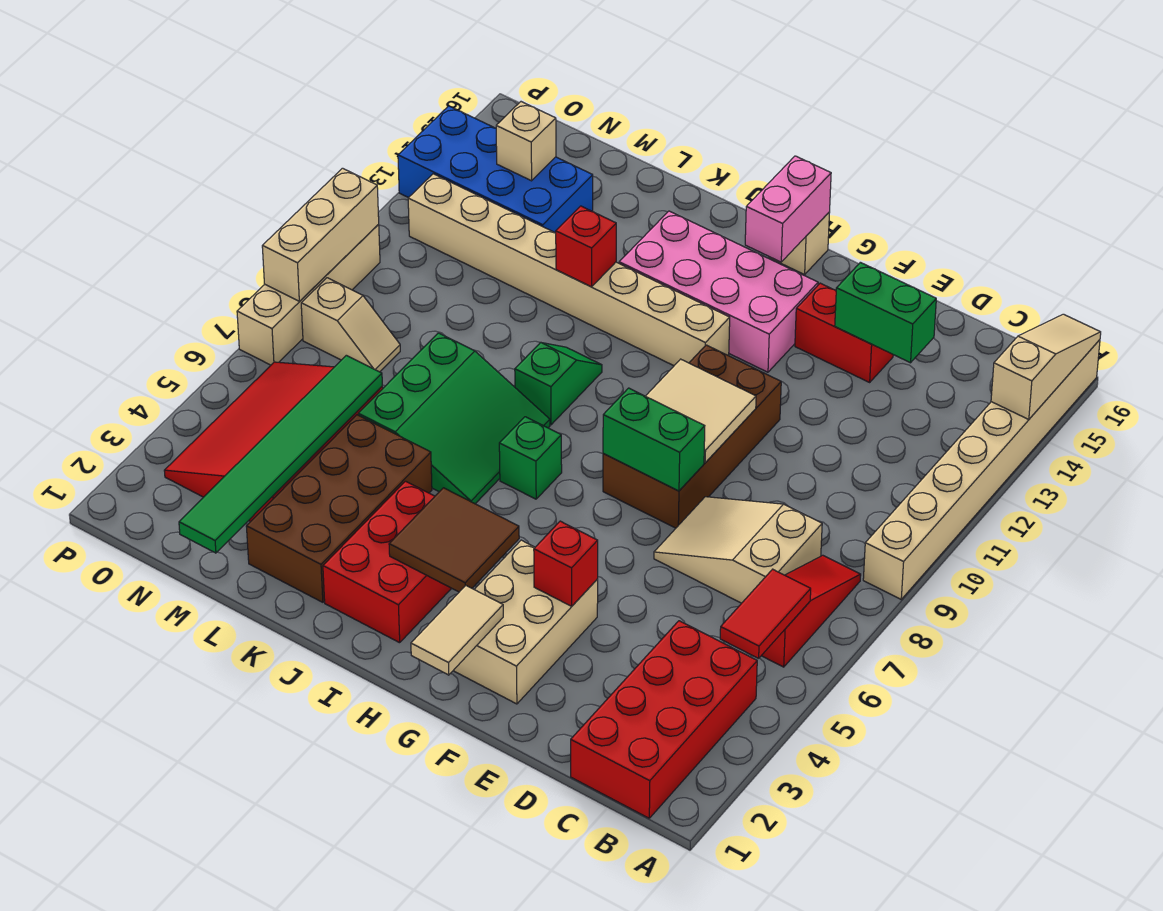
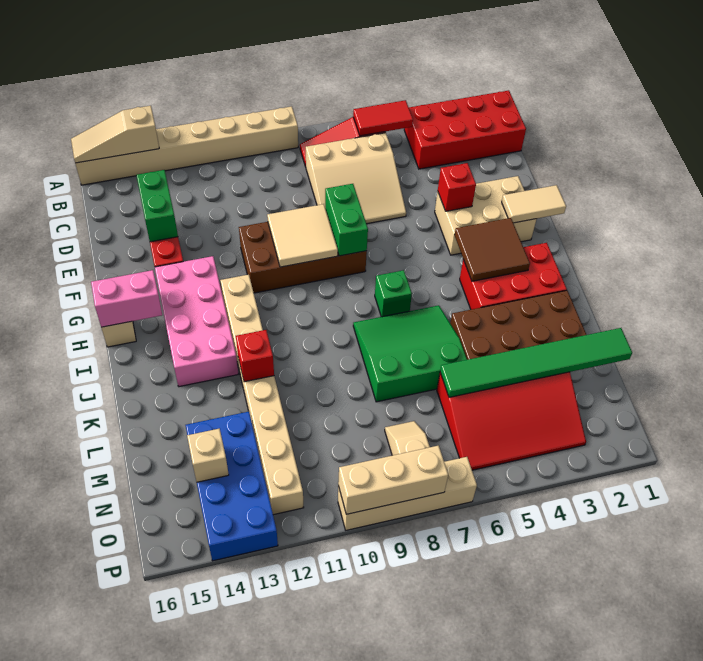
tan 2x3 slope [654,497,822,603] -> tan 3x3 slope [306,133,406,224]
green 1x2 slope [515,342,602,425] -> none

